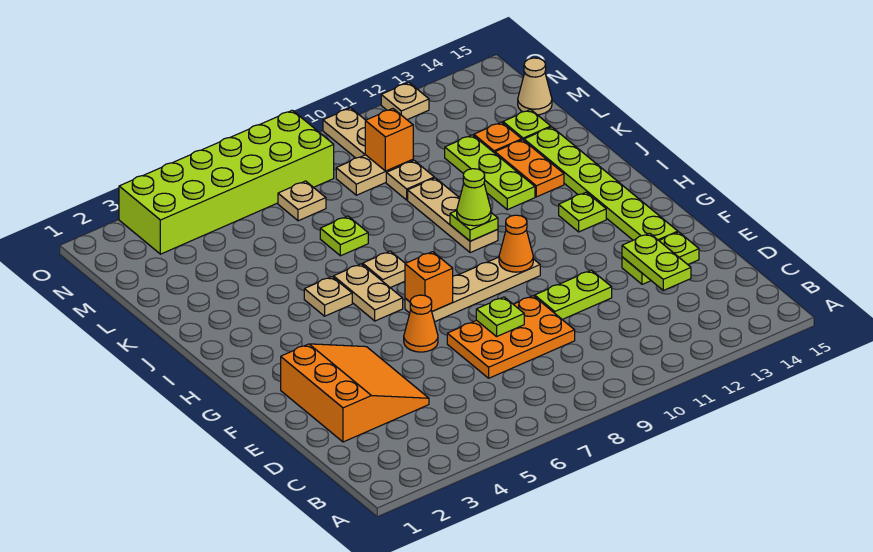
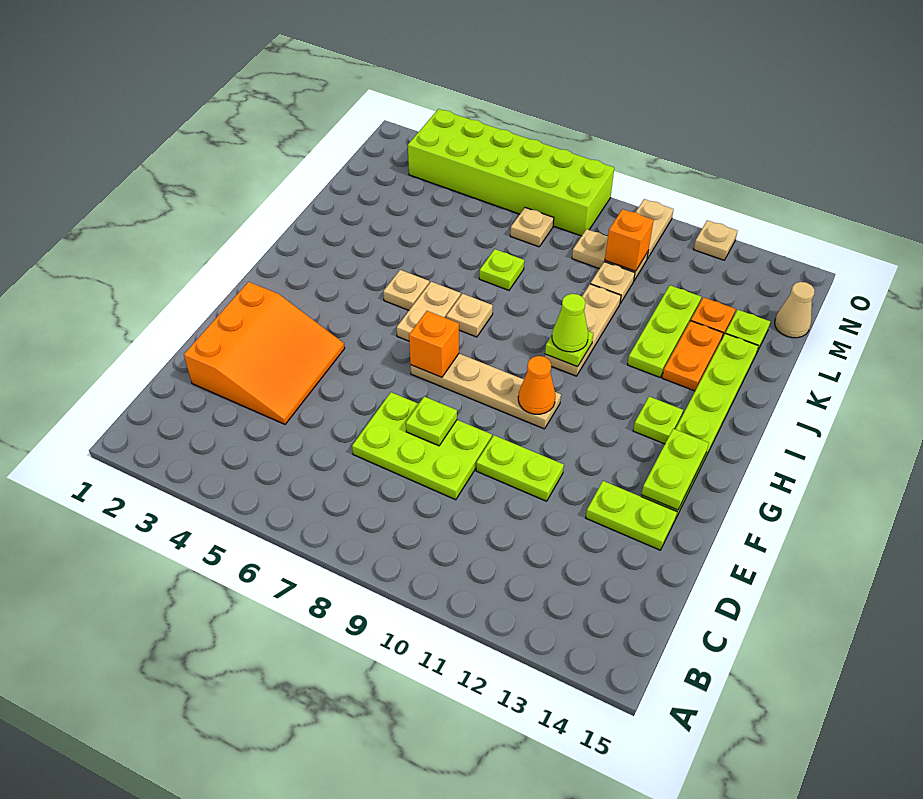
orange 2x3 plate [447,296,575,378] -> lime 2x3 plate [352,392,492,500]
lime 1x2 plate [622,233,691,290] -> lime 1x2 plate moved to [641,429,709,510]
orange 1x1 cone [404,295,438,352] -> none

